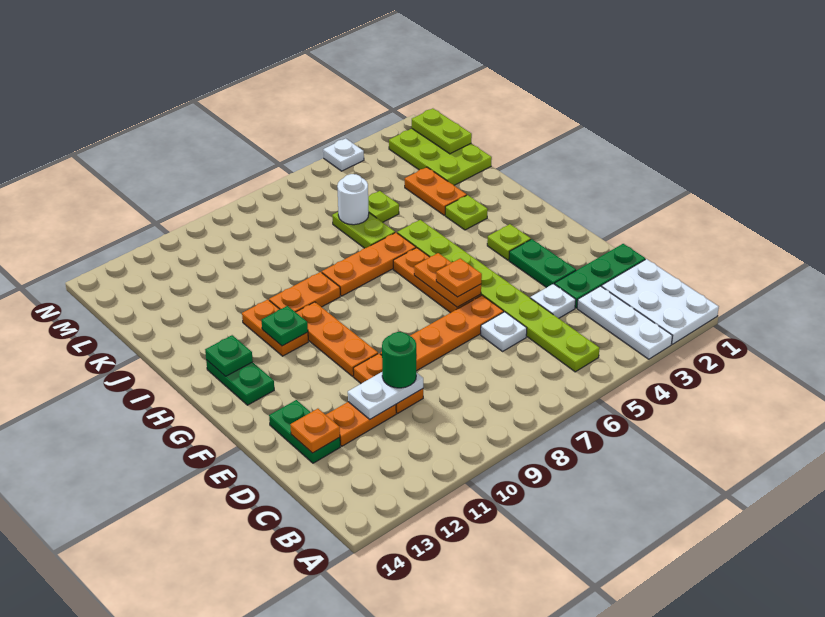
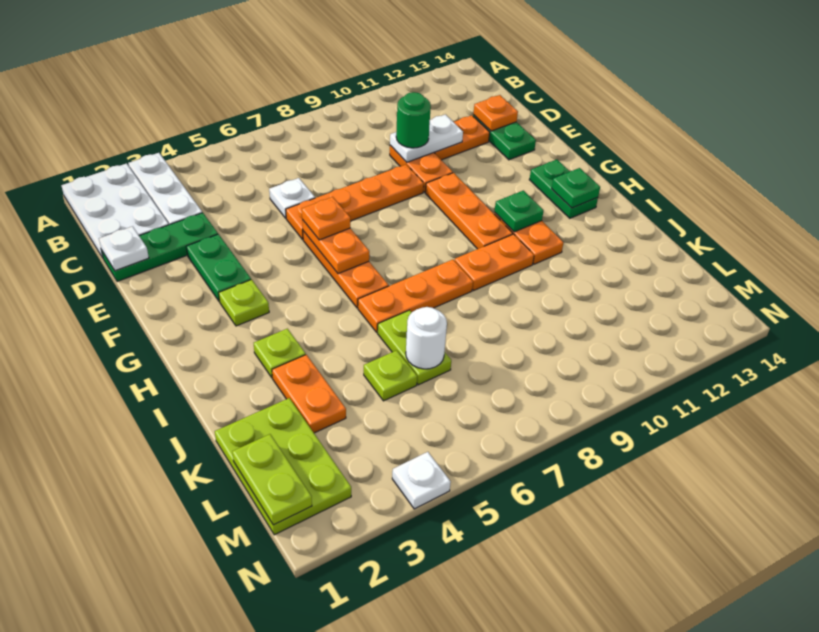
lime 1x8 plate [397,220,600,372] -> none
white 1x1 plate [530,284,576,318] -> white 1x1 plate moved to [99,226,149,271]

